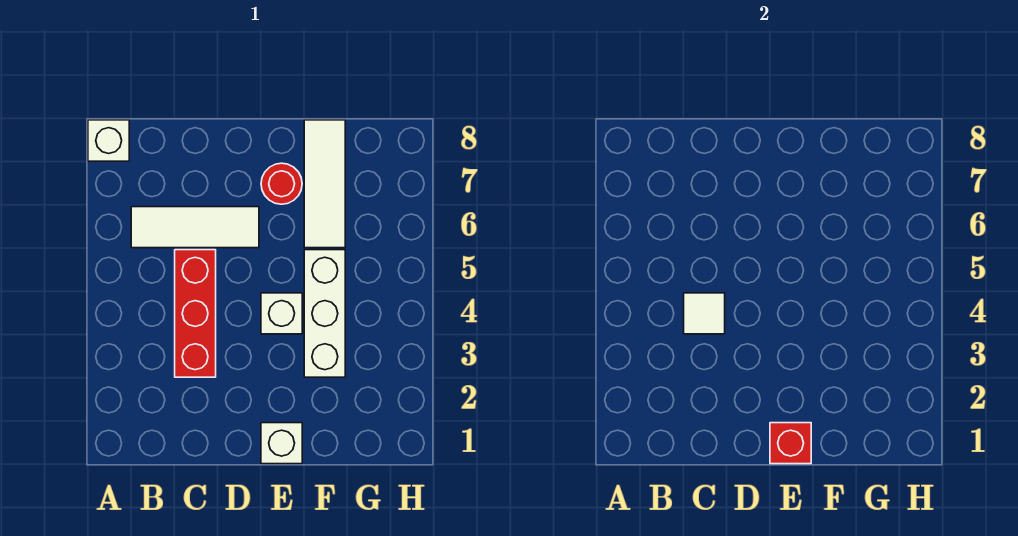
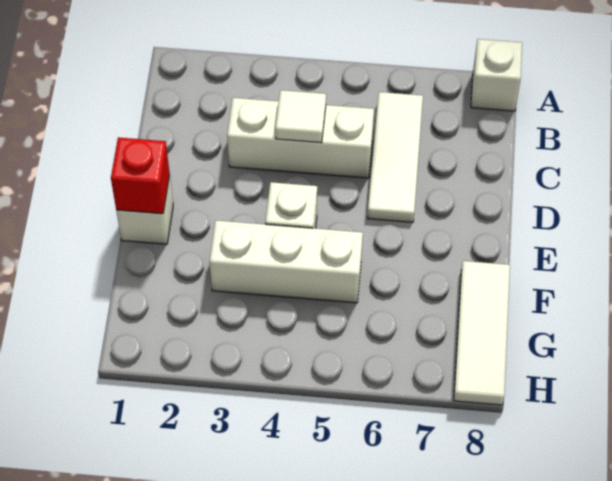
red 1x3 brick [175,250,216,377] -> white 1x3 brick [227,98,374,178]
red 1x1 round brick [261,163,302,204] -> none
white 1x3 tile [304,120,345,248] -> white 1x3 tile turned to [454,261,510,405]

